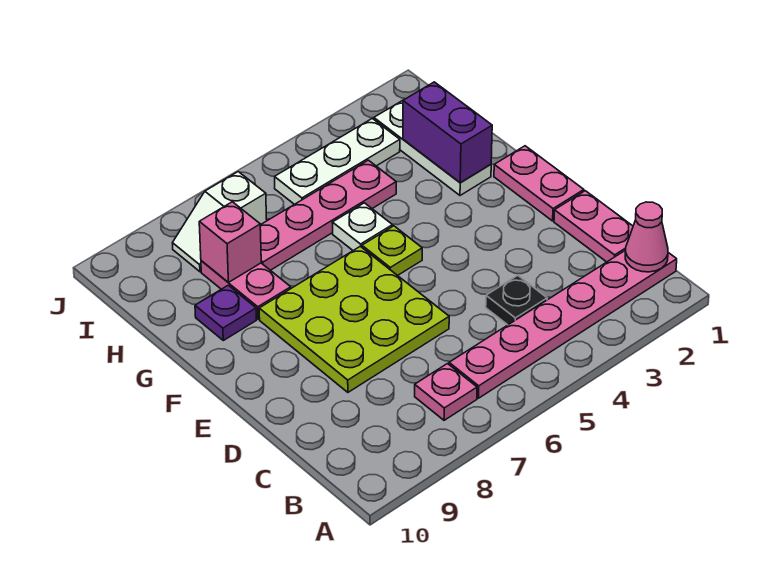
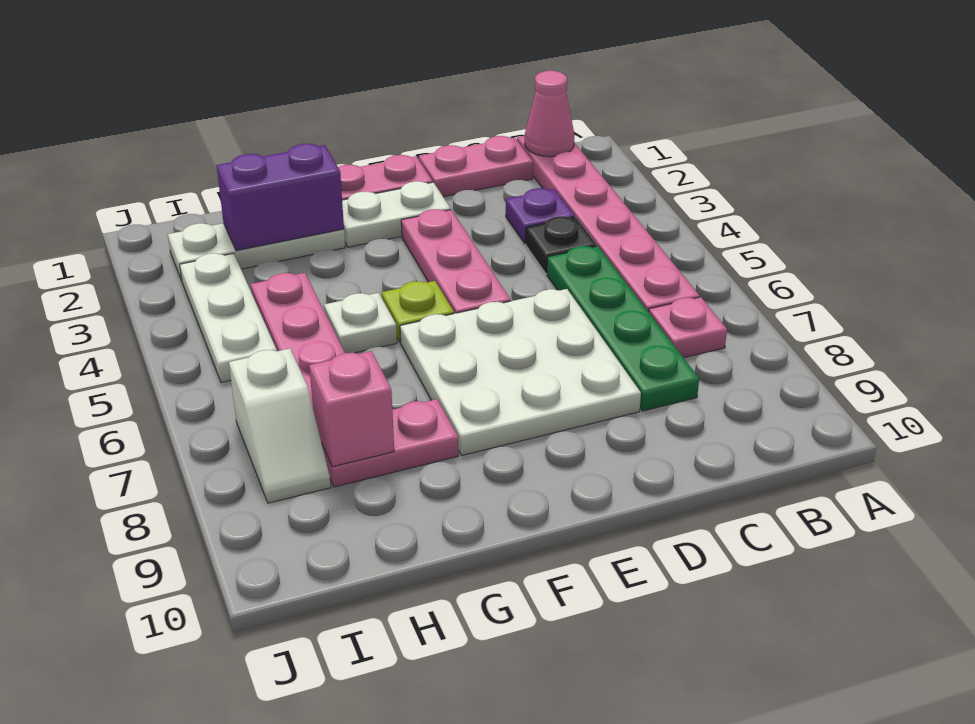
none -> green 1x4 plate [547,246,699,411]
lime 3x3 plate [259,246,449,392] -> white 3x3 plate [400,289,641,455]
none -> white 1x2 plate [342,181,451,247]
none -> pink 1x3 plate [401,209,511,314]
purple 1x1 plate [195,285,256,340] -> purple 1x1 plate moved to [506,188,574,244]

